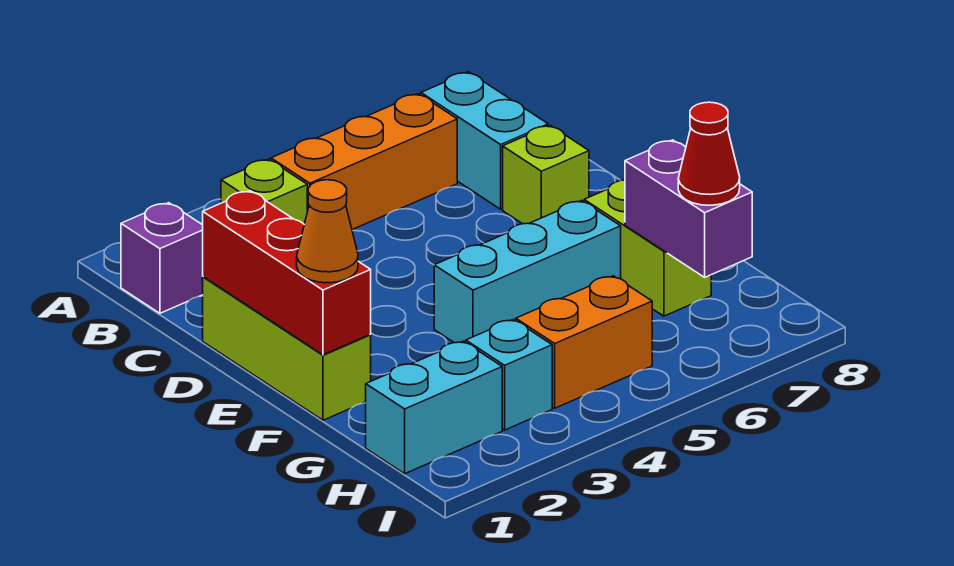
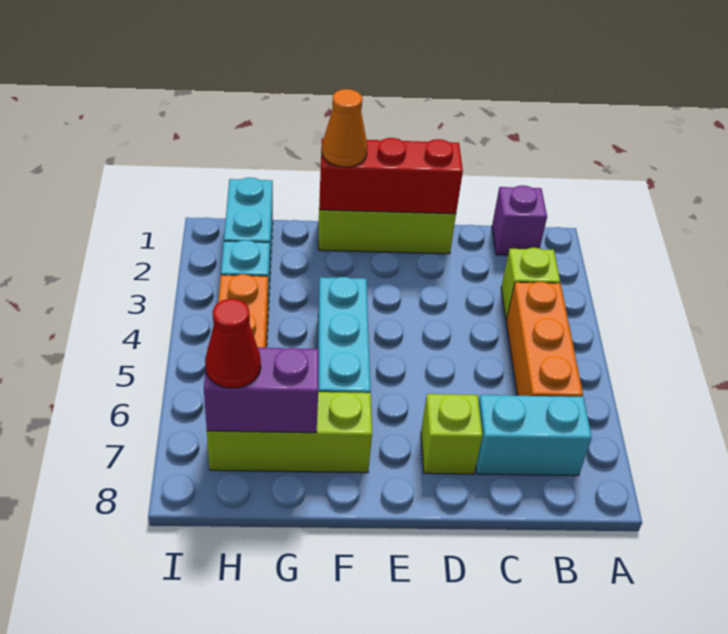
lime 1x2 brick [584,180,711,316] -> lime 1x3 brick [207,392,372,473]

